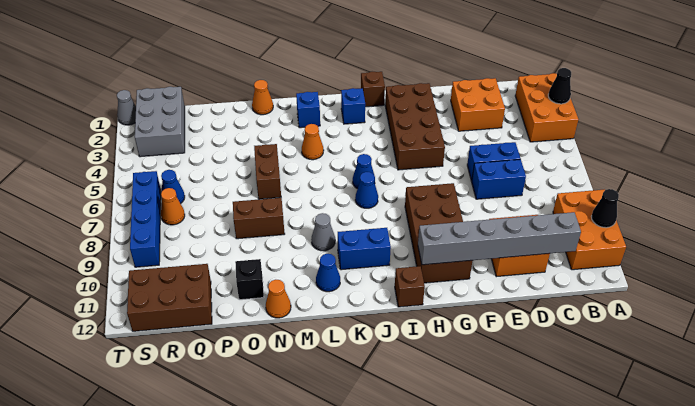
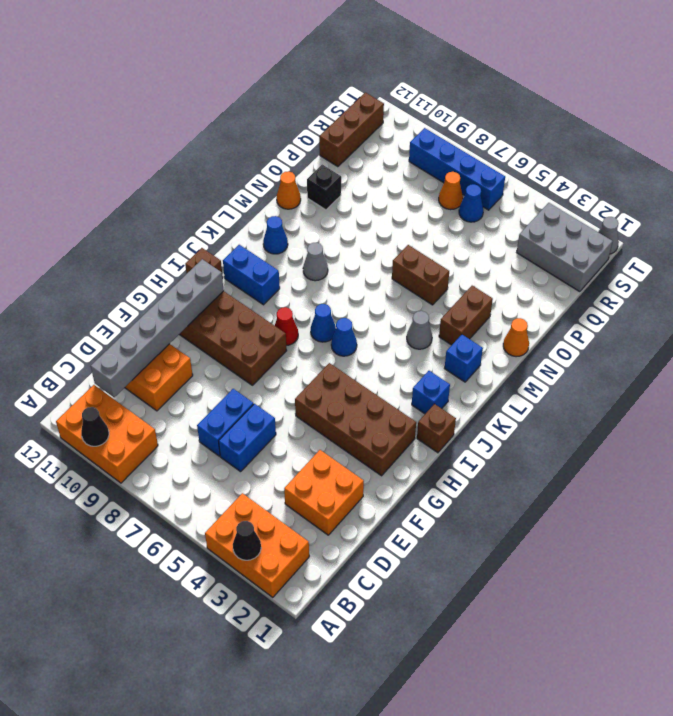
none -> red 1x1 cone [275,307,298,345]
blue 1x2 brick [338,228,391,270] -> blue 1x2 brick turned to [223,245,280,305]
orange 1x1 cone [302,124,324,160] -> grey 1x1 cone [407,311,432,349]
brown 1x2 brick [233,198,285,239] -> brown 1x2 brick moved to [439,286,493,345]
brown 2x3 brick [127,264,212,331] -> brown 1x3 brick [319,92,384,167]

